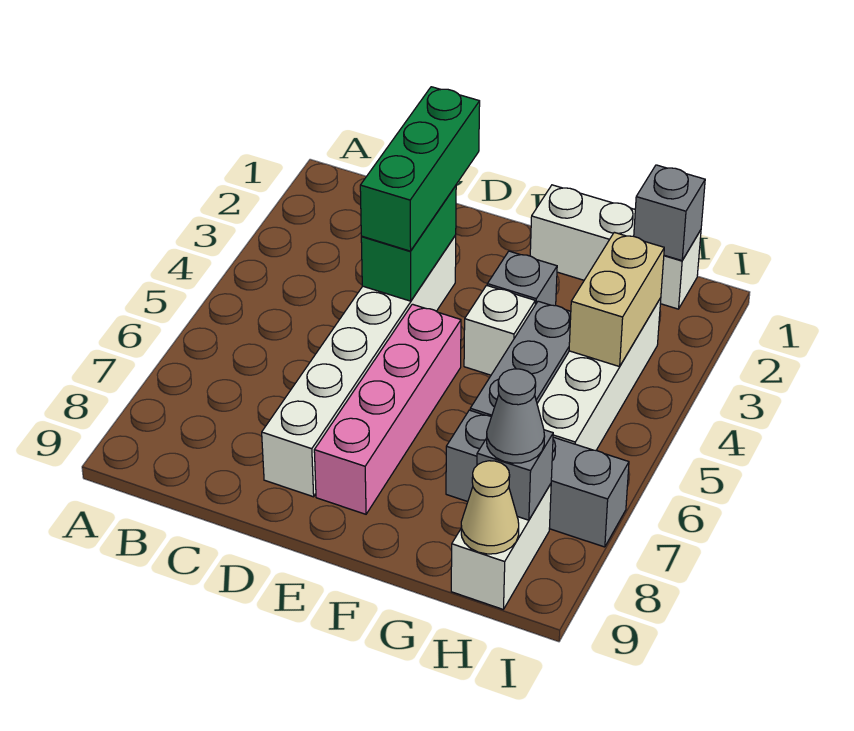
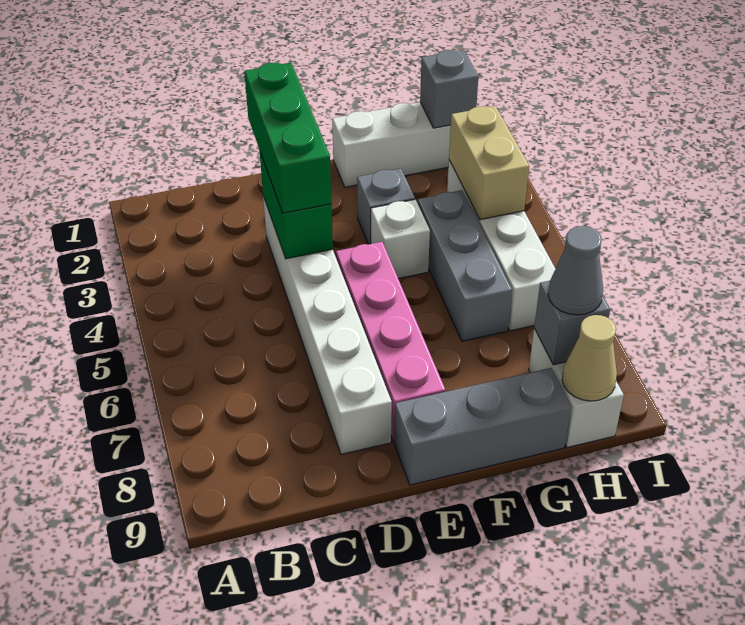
grey 1x3 brick [446,410,629,547] -> grey 1x3 brick moved to [394,368,571,485]

